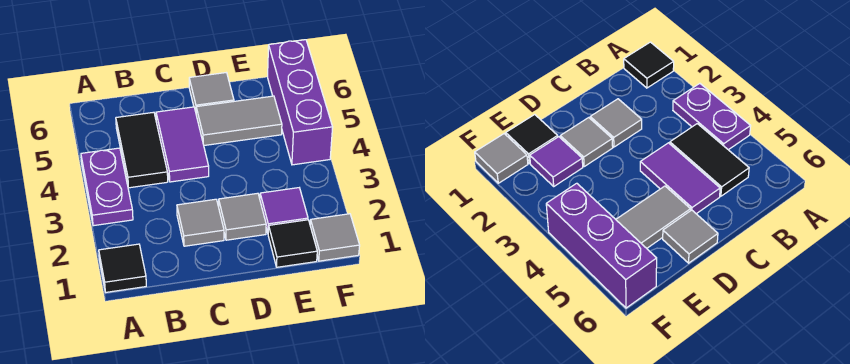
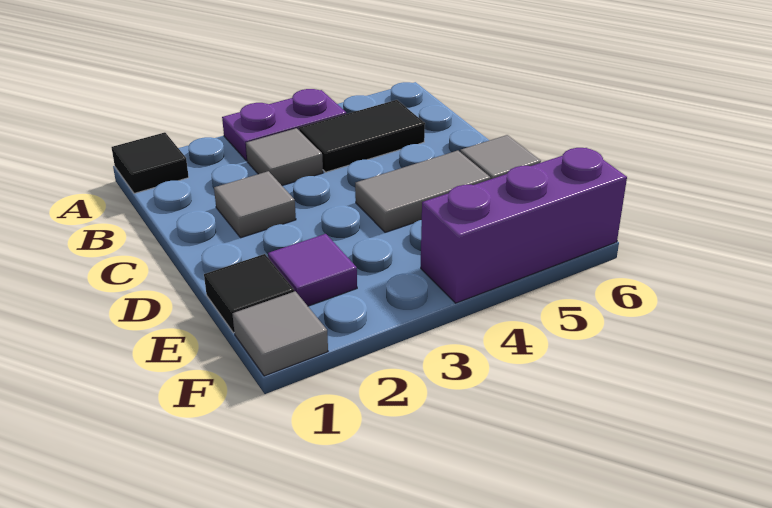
purple 1x2 tile [156,107,209,182] -> none
grey 1x1 tile [219,193,266,240] -> grey 1x1 tile moved to [246,128,323,186]
grey 1x2 tile [196,96,282,145] -> grey 1x2 tile turned to [355,151,490,232]

